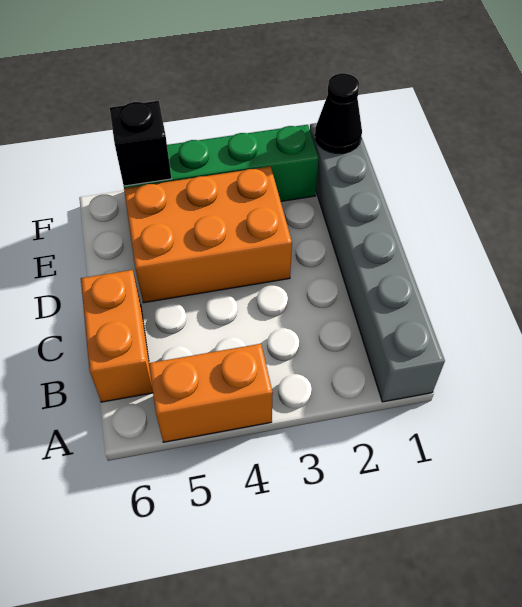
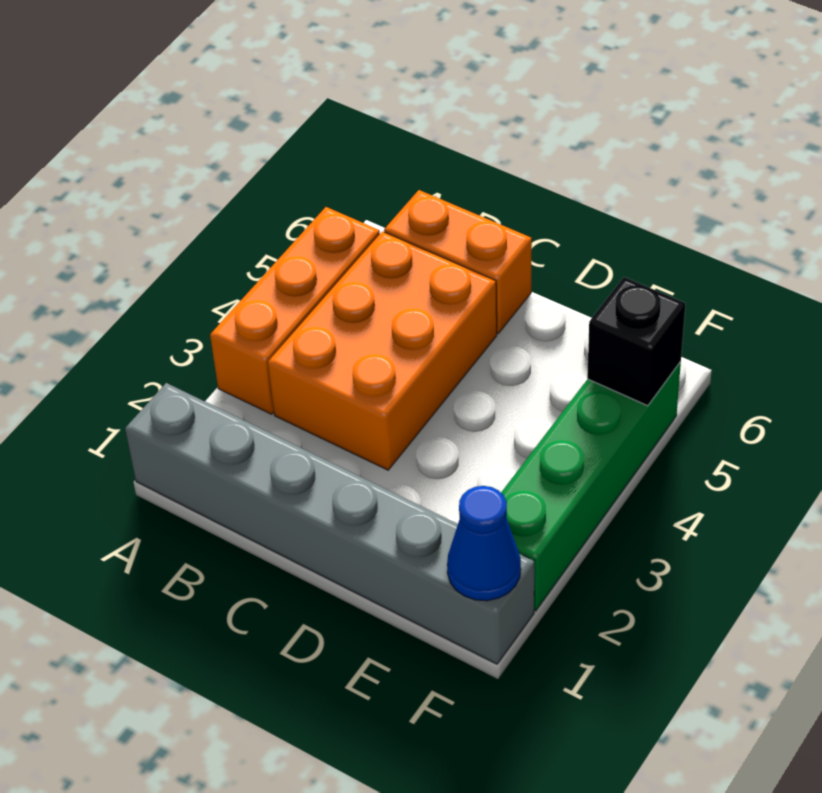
orange 1x2 brick [149,344,273,442] -> orange 1x3 brick [210,207,380,414]
orange 2x3 brick [124,166,292,303] -> orange 2x3 brick moved to [268,231,497,470]
black 1x1 cone [315,73,362,153] -> blue 1x1 cone [447,486,521,601]

